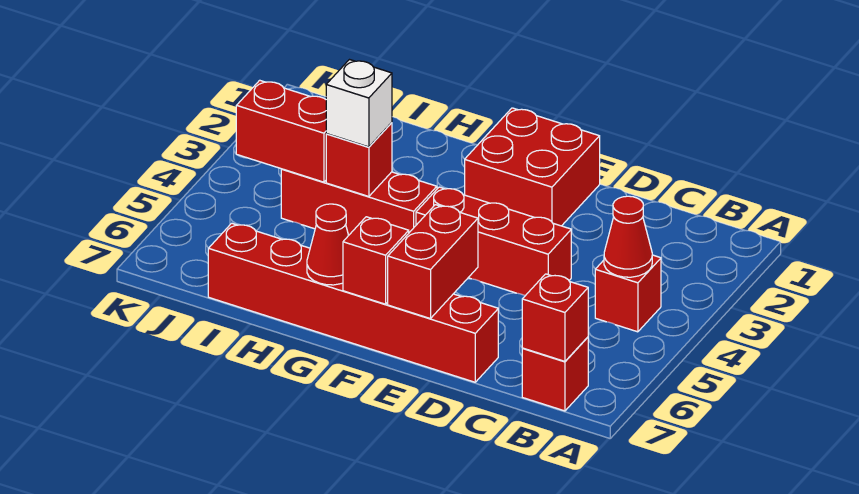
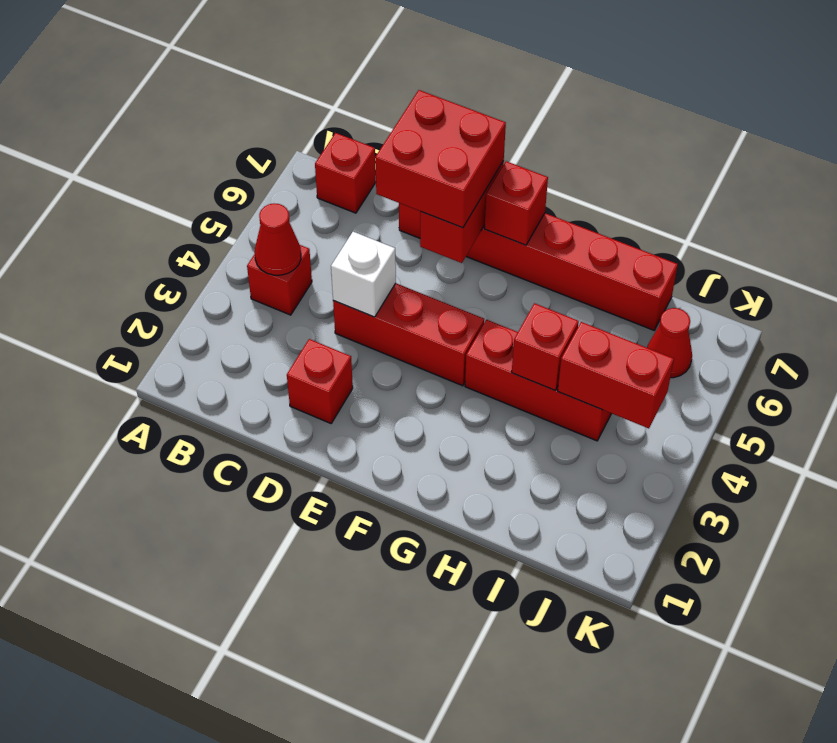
red 1x1 brick [522,274,588,361] -> red 1x1 brick moved to [287,339,353,423]
red 2x2 brick [465,108,600,226] -> red 2x2 brick moved to [375,90,506,228]
red 1x1 cone [307,204,349,285] -> red 1x1 cone moved to [647,308,692,378]
white 1x1 brick [326,60,392,147] -> white 1x1 brick moved to [331,232,396,317]

